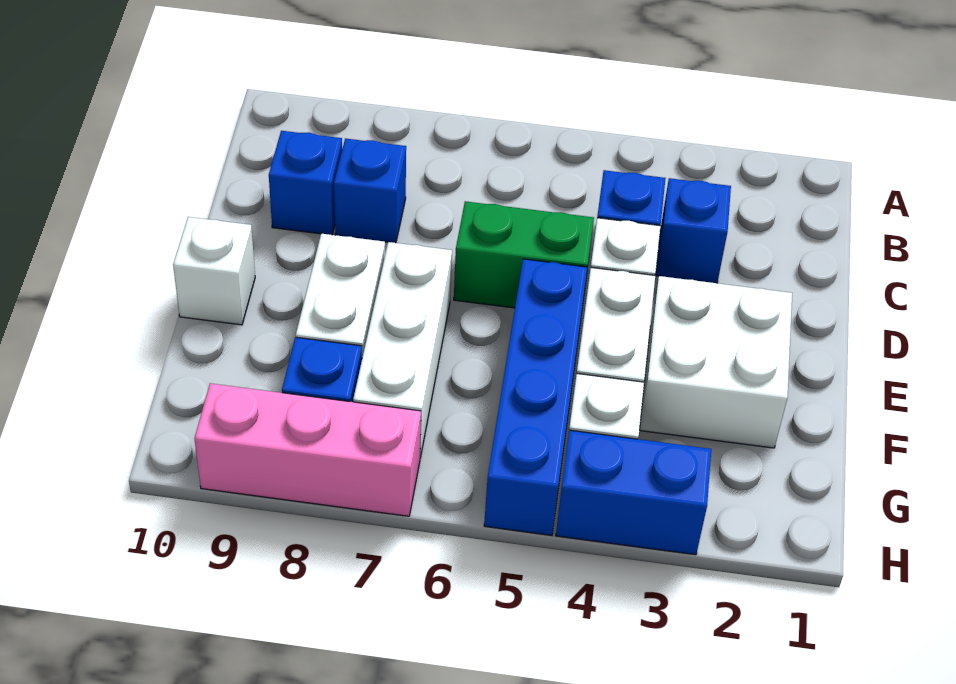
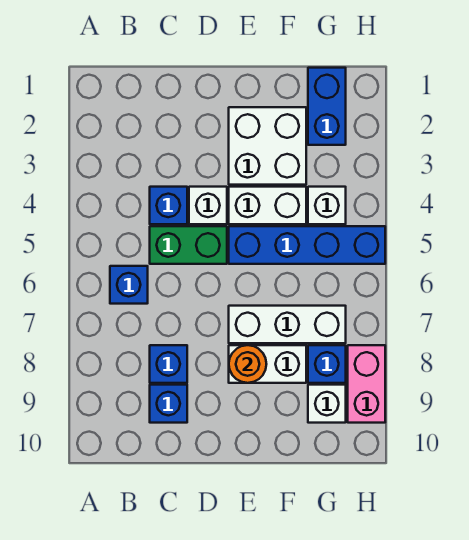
blue 1x1 brick [656,178,731,283] -> blue 1x1 brick moved to [110,266,148,304]
green 1x2 brick [454,201,594,308] -> green 1x2 brick turned to [150,226,227,264]
none -> orange 1x1 round brick [229,345,266,383]
white 1x1 brick [173,217,255,325] -> white 1x1 brick moved to [308,385,346,423]
blue 1x2 brick [556,430,711,555] -> blue 1x2 brick moved to [308,68,346,145]
pink 1x3 brick [194,383,421,516] -> pink 1x2 brick [348,345,385,423]

